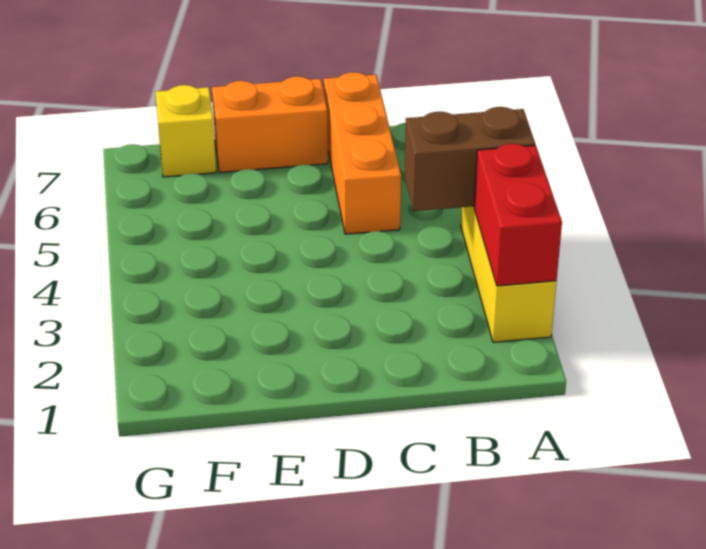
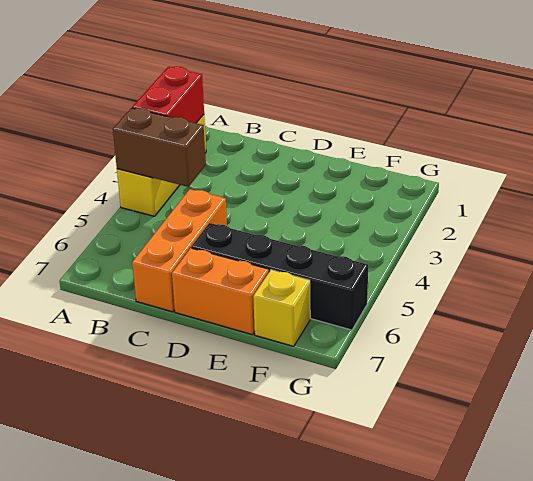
none -> black 1x4 brick [191,223,368,330]

